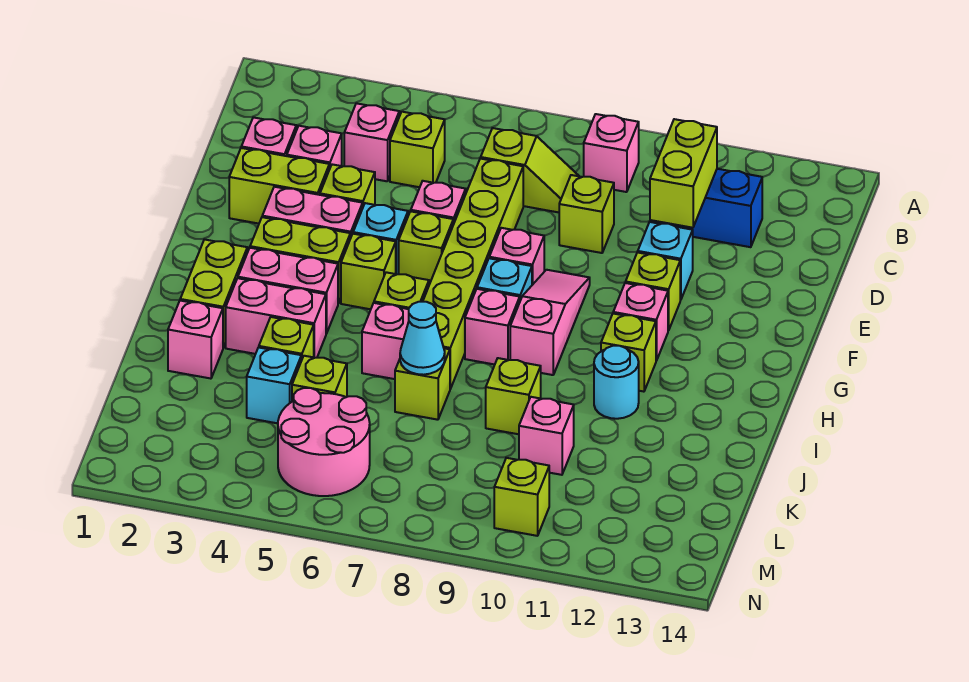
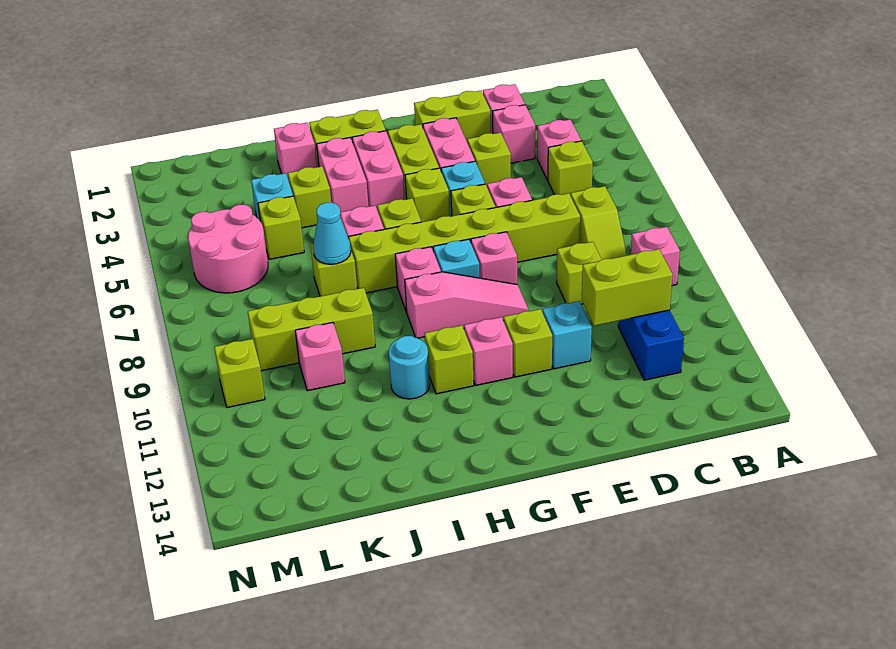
lime 1x2 brick [229,148,329,224] -> lime 1x2 brick turned to [414,91,491,141]
lime 1x1 brick [486,358,541,434] -> lime 1x3 brick [248,288,375,371]

